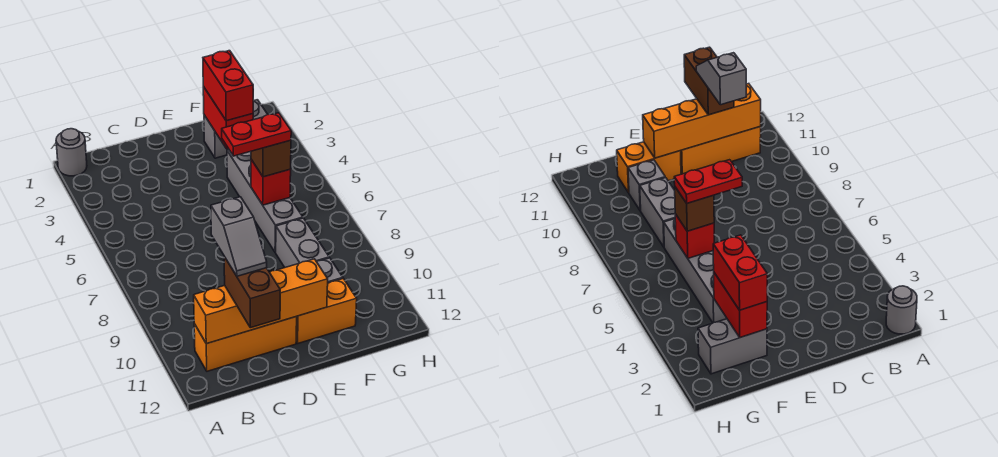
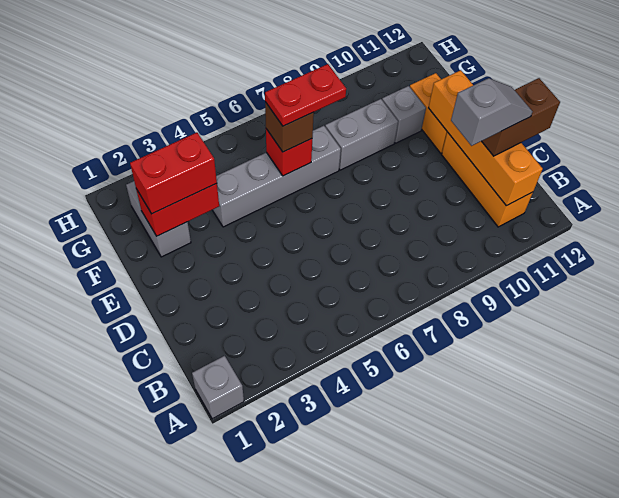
grey 1x1 round brick [56,129,87,176] -> grey 1x1 brick [192,356,244,419]
red 1x2 plate [222,113,291,156] -> red 1x2 plate turned to [265,64,346,126]

